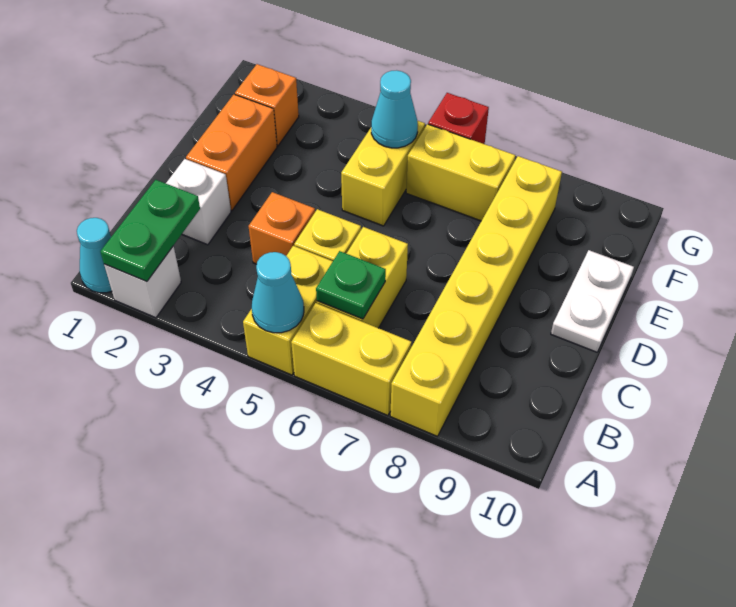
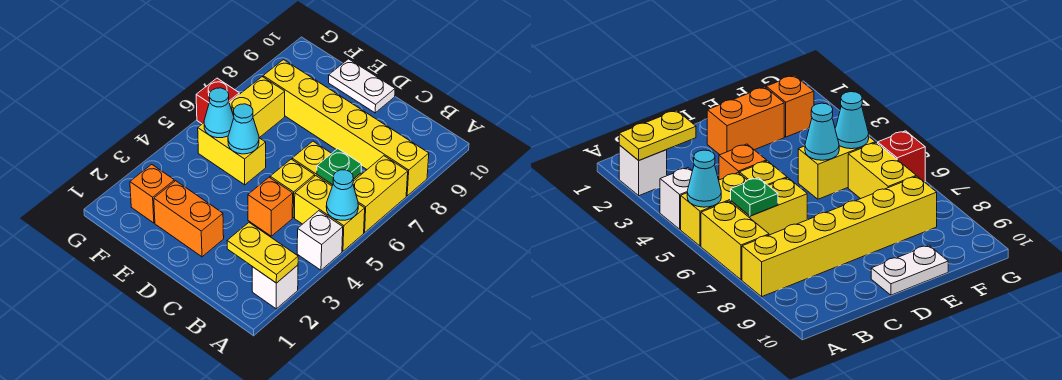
cyan 1x1 cone [77,218,112,293] -> cyan 1x1 cone moved to [228,104,259,154]
green 1x2 plate [100,180,200,282] -> yellow 1x2 plate [227,223,298,283]
white 1x1 brick [166,159,231,245] -> white 1x1 brick moved to [297,211,343,270]

